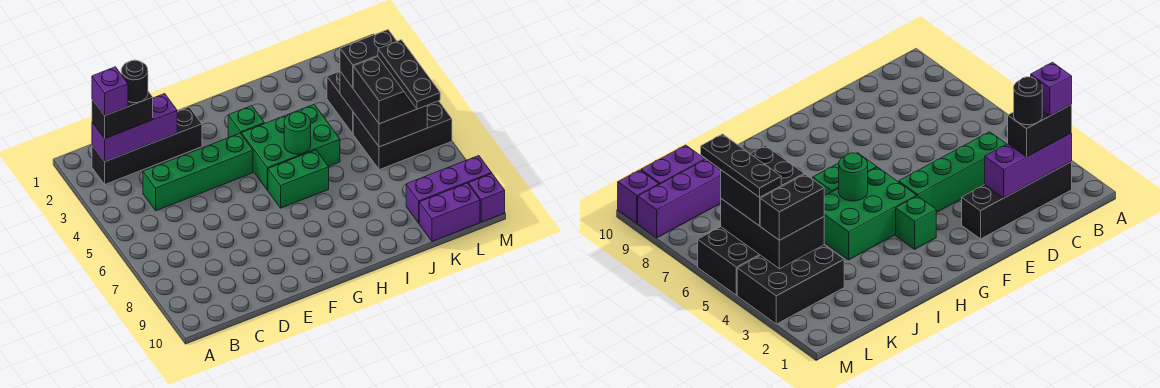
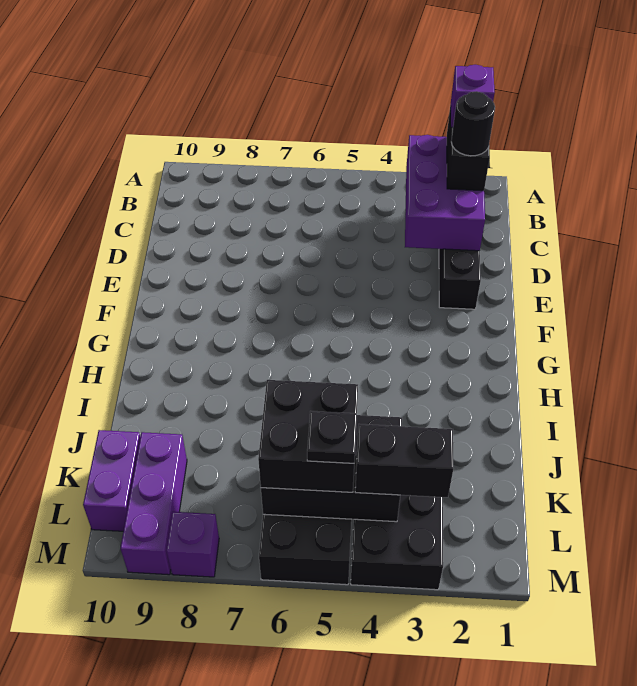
purple 1x3 brick [92,94,177,161] -> purple 2x3 brick [405,135,485,251]
green 1x4 brick [143,133,253,211] -> none
green 1x1 brick [228,106,264,138] -> none
green 2x3 brick [242,104,340,190] -> none
green 1x2 brick [268,150,329,208] -> none
green 1x1 round brick [284,112,311,154] -> none
black 1x2 brick [340,30,397,88] -> black 1x2 brick turned to [355,424,453,497]
black 1x3 plate [378,40,440,109] -> black 1x1 plate [307,411,357,463]
purple 1x1 brick [469,174,505,222] -> purple 1x1 brick moved to [166,512,219,577]

